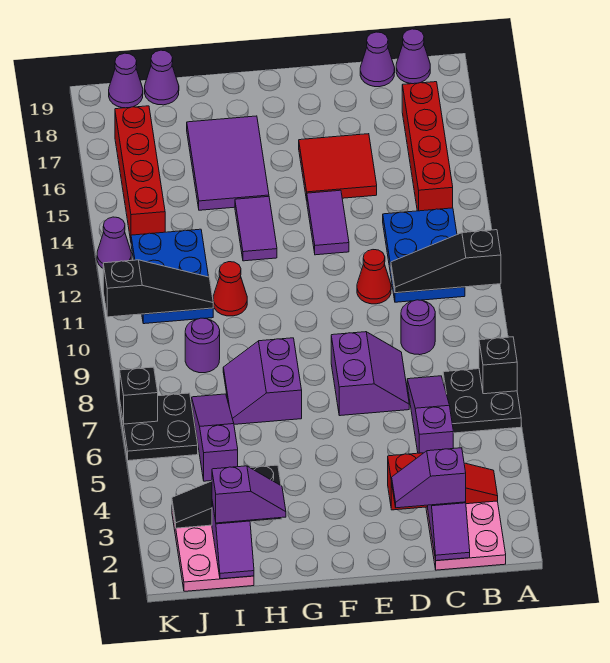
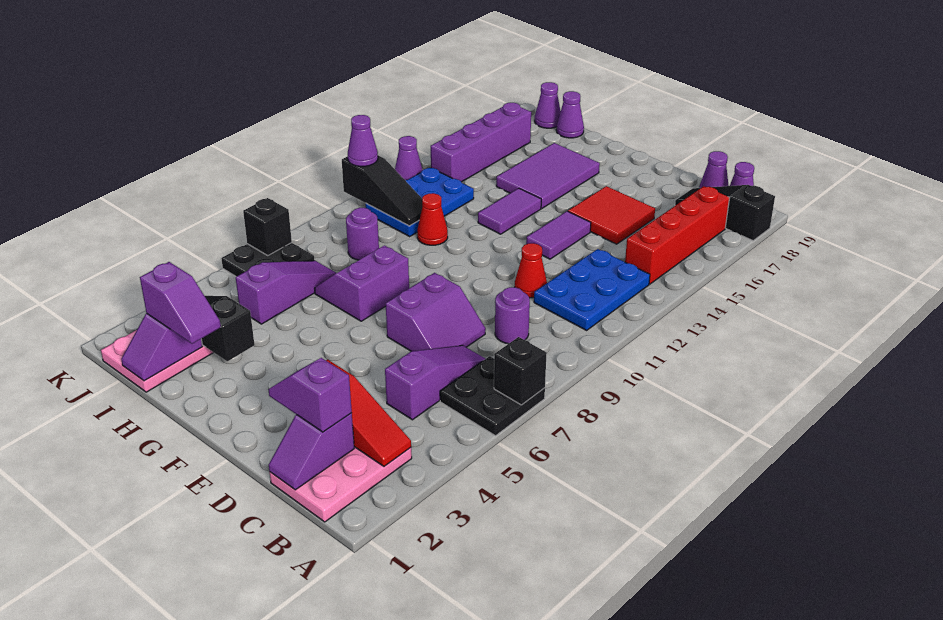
black 1x3 slope [391,230,501,293] -> black 1x3 slope moved to [675,185,775,241]
red 1x4 brick [115,106,165,240] -> purple 1x4 brick [431,103,531,182]
none -> purple 1x1 cone [348,115,378,166]

